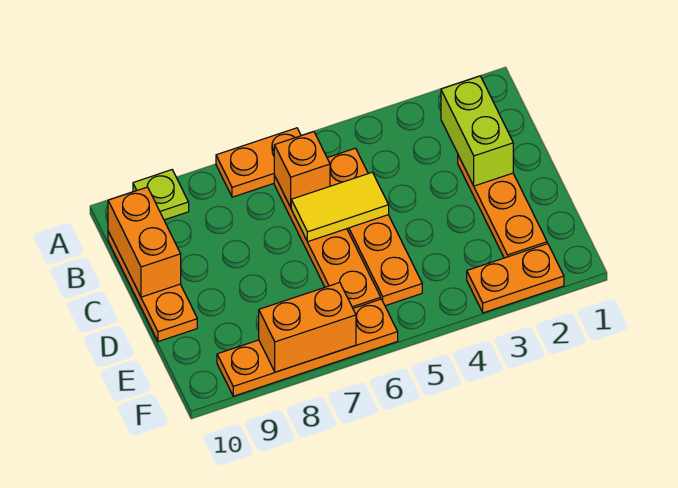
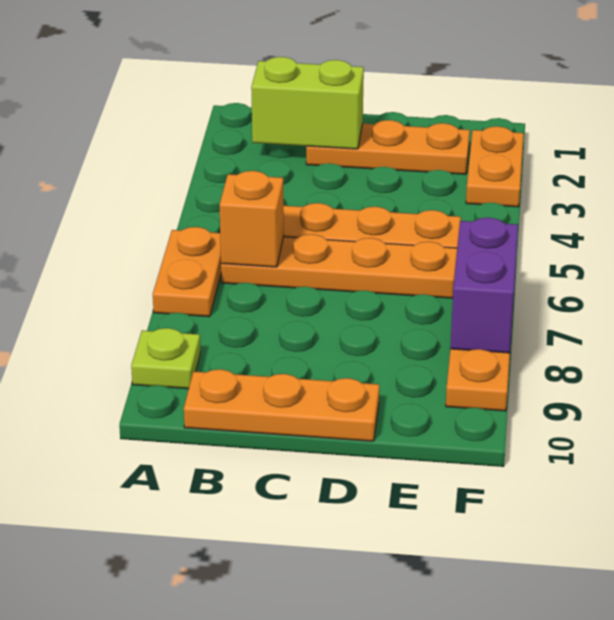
orange 1x2 brick [108,187,181,297] -> none
yellow 1x2 tile [291,172,389,242] -> none
orange 1x2 brick [259,282,356,372] -> purple 1x2 brick [450,218,518,353]

